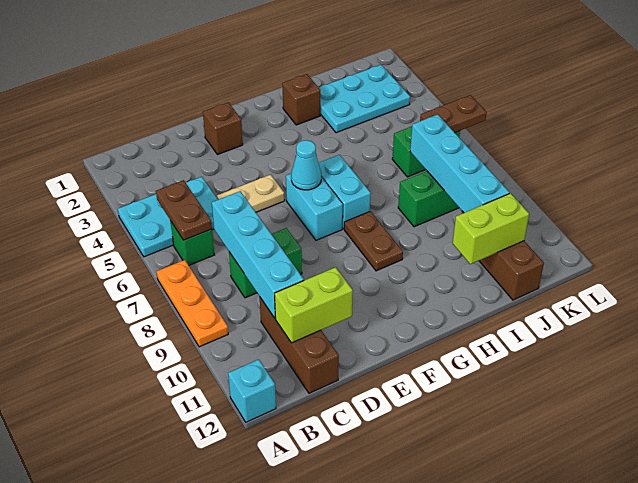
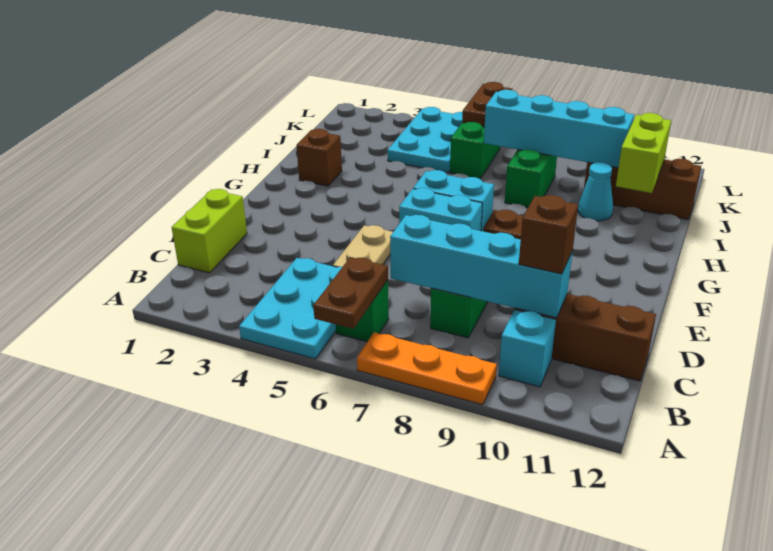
cyan 1x1 brick [228,359,276,422] -> cyan 1x1 brick moved to [499,310,556,387]
brown 1x2 plate [156,180,212,240] -> brown 1x2 plate turned to [313,257,388,329]
lime 1x2 brick [275,267,353,343] -> lime 1x2 brick moved to [172,189,247,273]
brown 1x1 brick [203,102,243,155] -> brown 1x1 brick moved to [519,195,578,274]
cyan 1x1 cone [291,140,321,190] -> cyan 1x1 cone moved to [578,162,613,221]
cyan 2x3 plate [319,65,410,133] -> cyan 2x3 plate moved to [388,107,462,173]

